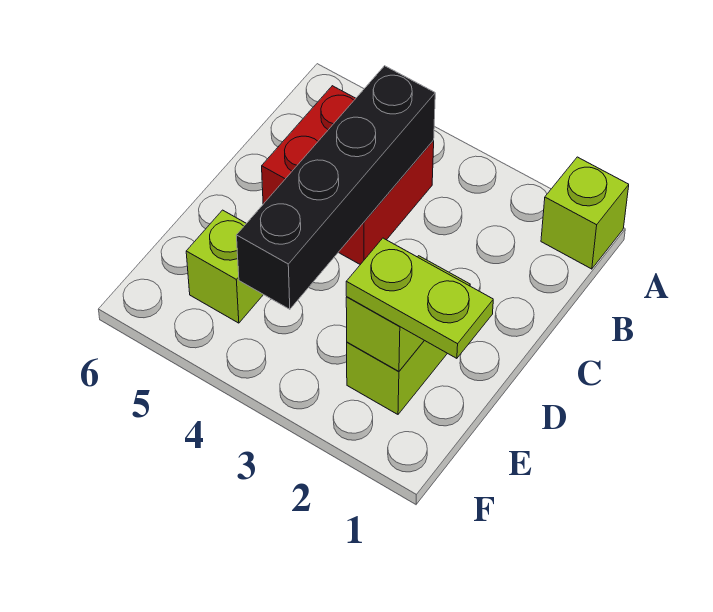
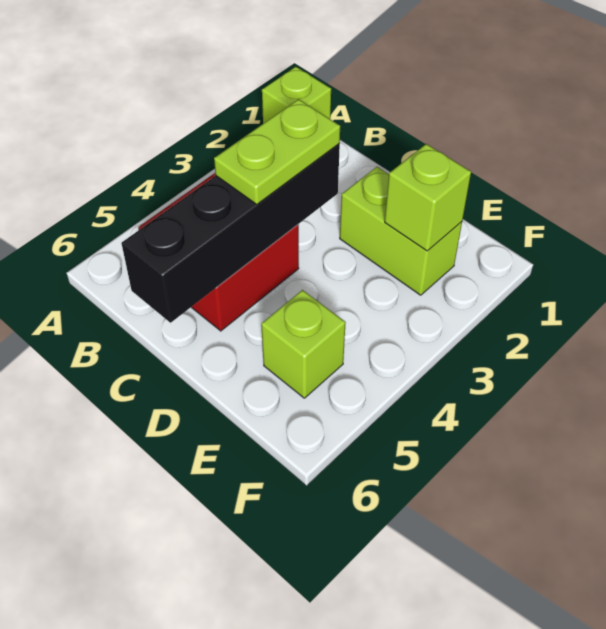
black 1x4 brick [236,66,435,309] -> black 1x4 brick turned to [121,144,340,323]
lime 1x2 plate [346,238,493,358] -> lime 1x2 plate moved to [214,99,340,204]

